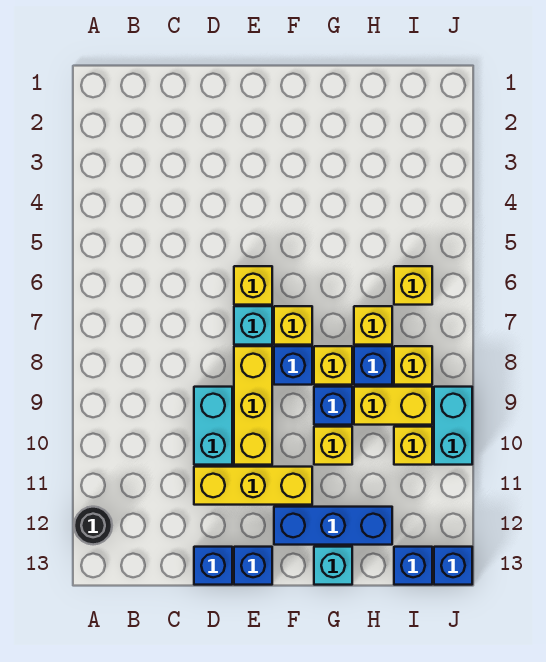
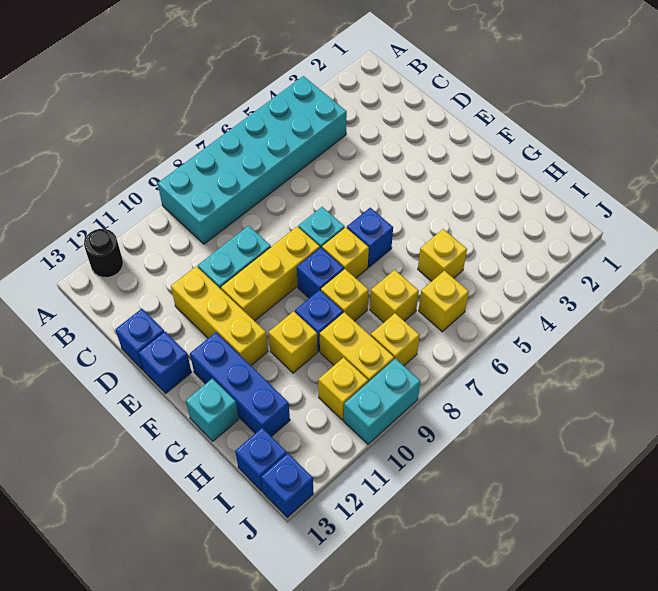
none -> cyan 2x6 brick [158,76,347,244]
yellow 1x1 brick [234,266,272,305] -> yellow 1x1 brick moved to [418,229,467,281]
blue 1x1 brick [354,346,392,385] -> blue 1x1 brick moved to [347,208,393,267]

